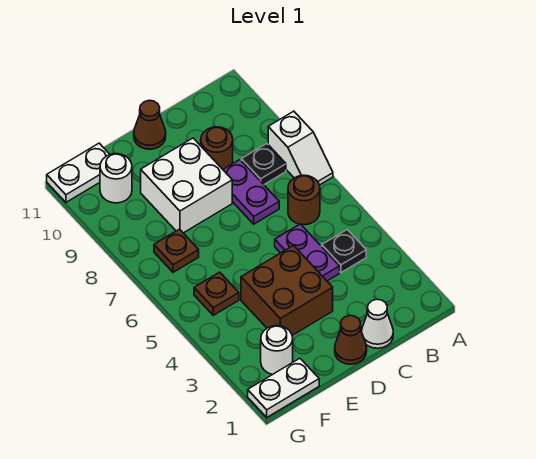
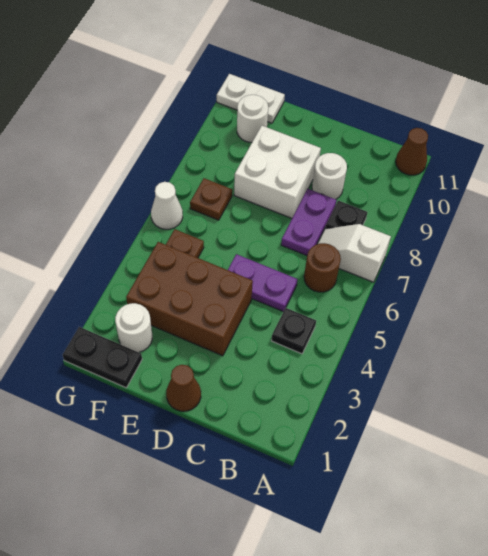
white 1x2 slope [268,111,333,185] -> white 1x2 slope turned to [318,224,391,282]
white 1x1 cone [361,299,393,348] -> white 1x1 cone moved to [151,182,183,229]
purple 1x2 plate [275,224,340,281] -> purple 1x2 plate turned to [228,254,298,312]
brown 1x1 round brick [200,127,233,169] -> white 1x1 round brick [312,153,347,199]
brown 2x2 brick [241,246,333,335] -> brown 2x3 brick [126,242,253,356]
brown 1x1 cone [134,100,166,149] -> brown 1x1 cone moved to [396,128,428,175]
white 1x2 plate [248,358,319,417] -> black 1x2 plate [63,327,142,388]

